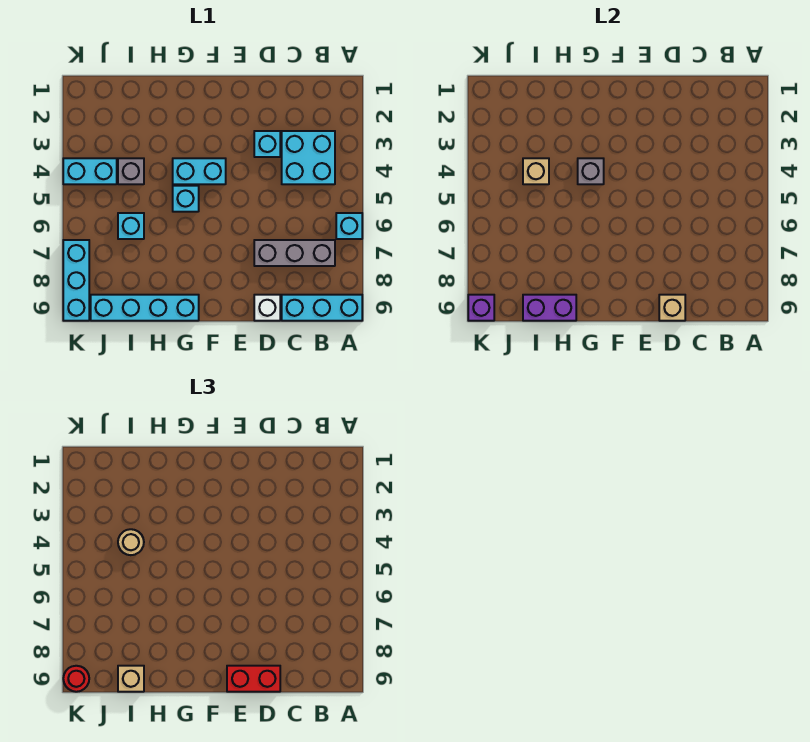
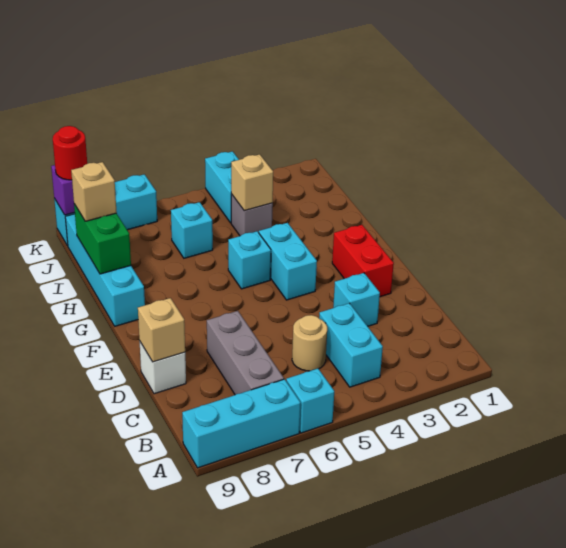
cyan 1x3 brick [282,295,362,321] -> cyan 1x3 brick turned to [182,379,300,468]
cyan 2x2 brick [282,131,335,184] -> cyan 1x2 brick [319,303,383,387]
red 1x2 brick [227,666,280,692] -> red 1x2 brick moved to [332,225,394,297]
grey 1x1 brick [578,158,604,184] -> none
purple 1x2 brick [523,295,576,321] -> green 1x2 brick [74,204,131,274]
tan 1x1 round brick [118,529,144,555] -> tan 1x1 round brick moved to [292,315,327,371]

